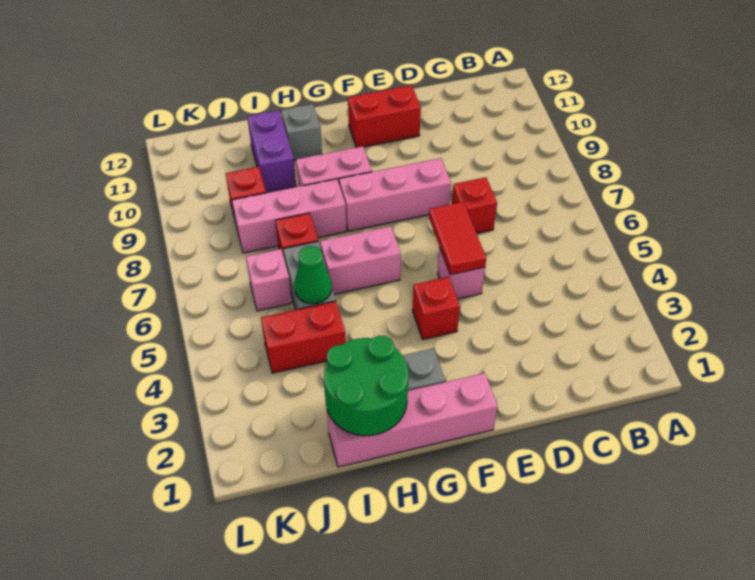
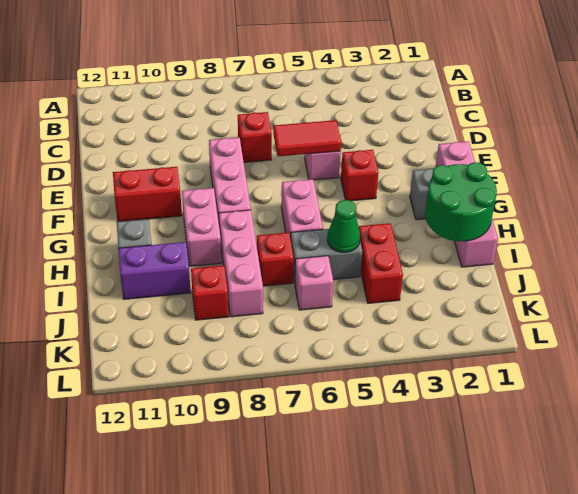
red 1x2 brick [348,85,421,148] -> red 1x2 brick turned to [113,167,182,222]

